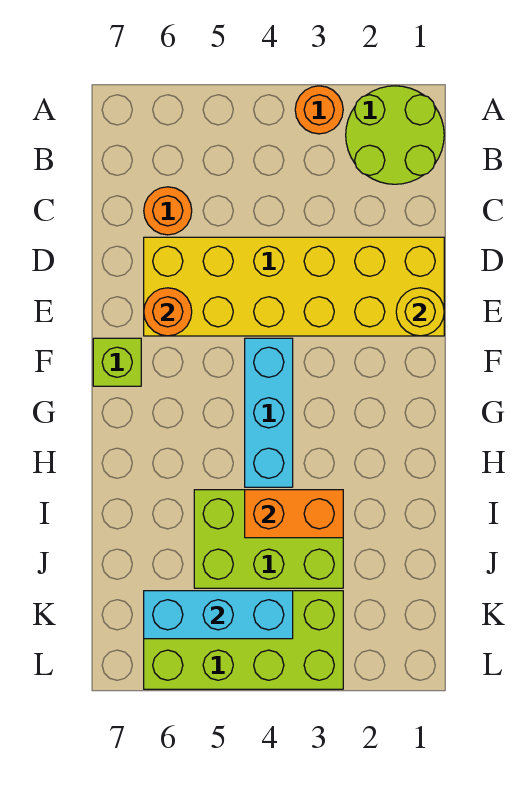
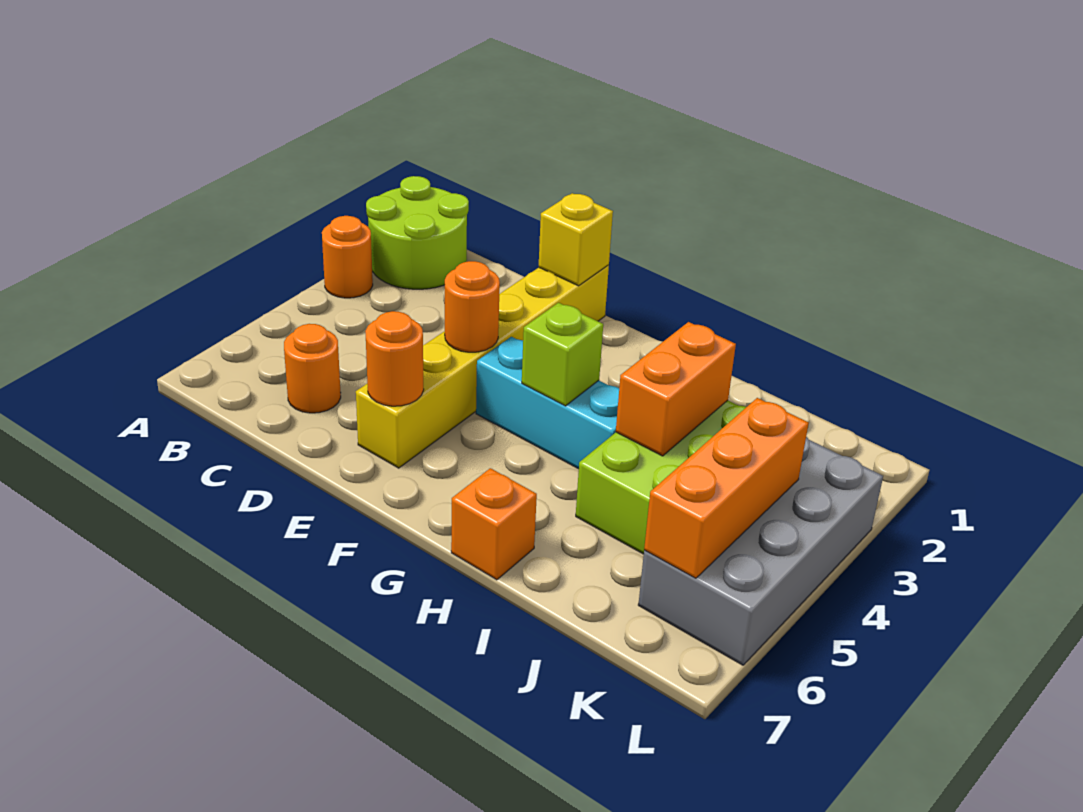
yellow 2x6 brick [144,237,444,336] -> yellow 1x6 brick [356,265,609,468]
yellow 1x1 round brick [396,288,444,336] -> yellow 1x1 brick [539,193,613,286]
none -> orange 1x1 round brick [445,261,500,352]
lime 1x1 brick [93,338,141,386] -> lime 1x1 brick moved to [522,303,603,406]
none -> orange 1x1 brick [451,468,537,580]
lime 2x4 brick [144,591,343,689] -> grey 2x4 brick [638,437,883,665]
cyan 1x3 brick [144,591,293,639] -> orange 1x3 brick [644,398,809,578]

